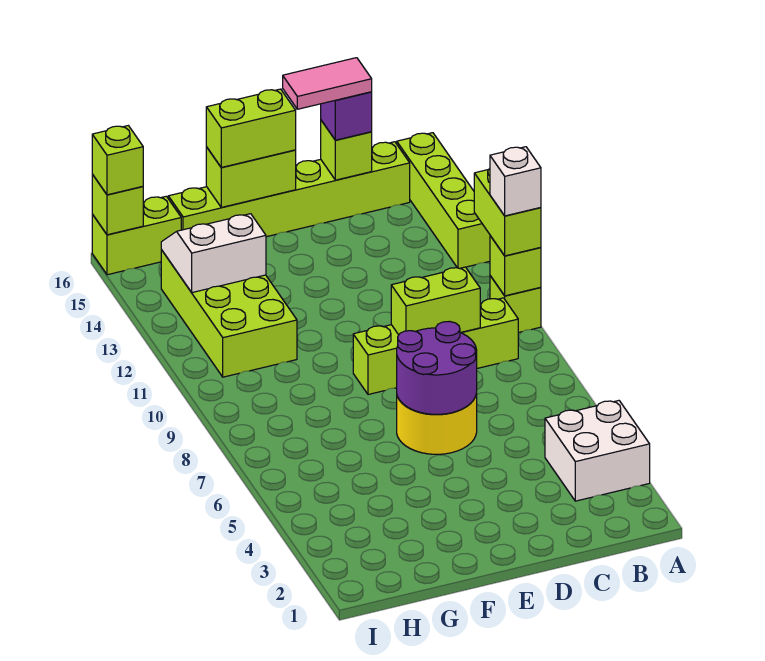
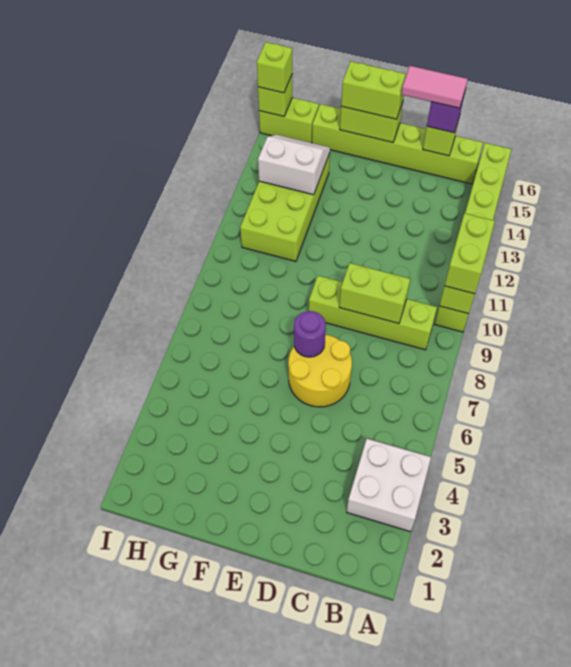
white 1x1 brick [490,147,541,216] -> none
purple 2x2 round brick [397,321,477,414] -> purple 1x1 round brick [294,311,326,357]

